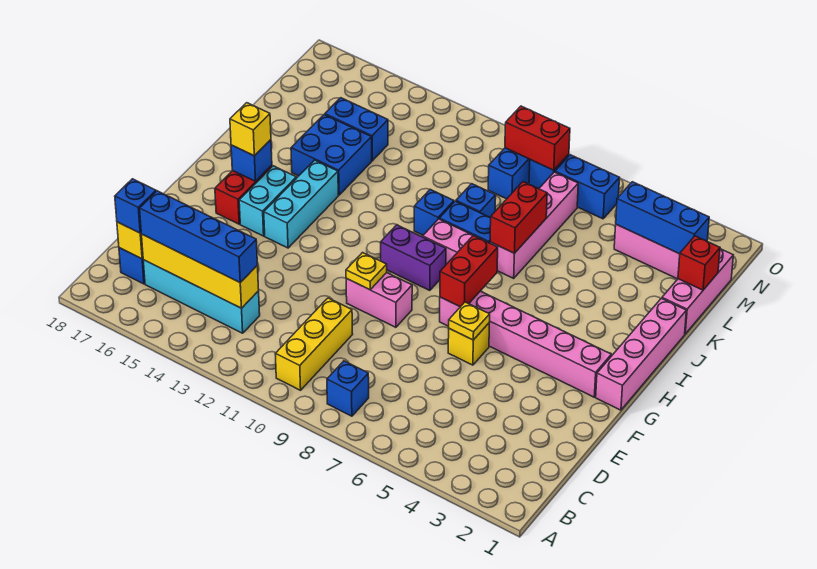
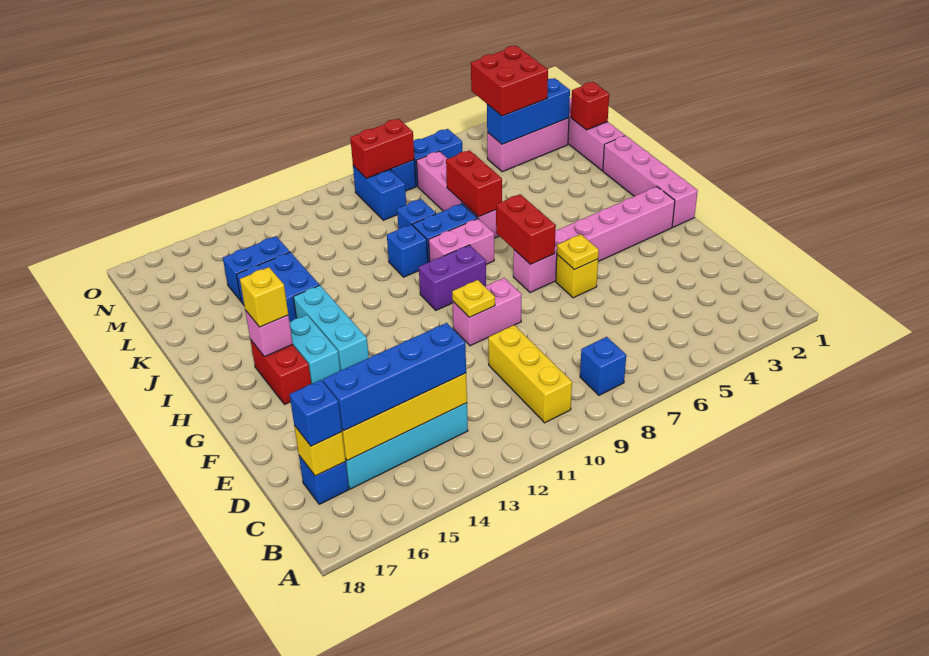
blue 1x1 brick [231,140,272,181] -> pink 1x1 brick [245,310,293,357]
none -> red 2x2 brick [471,46,548,116]

